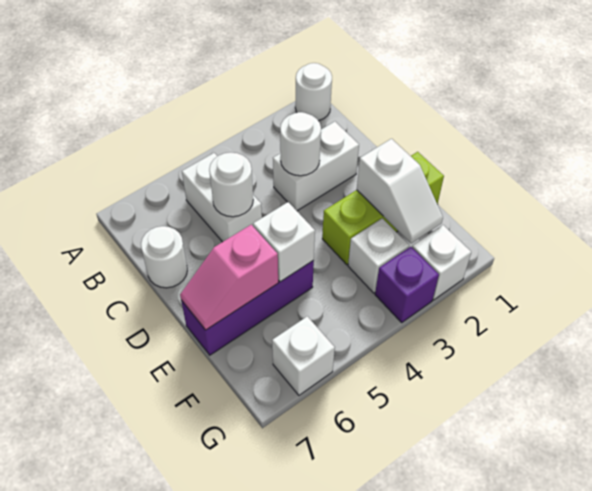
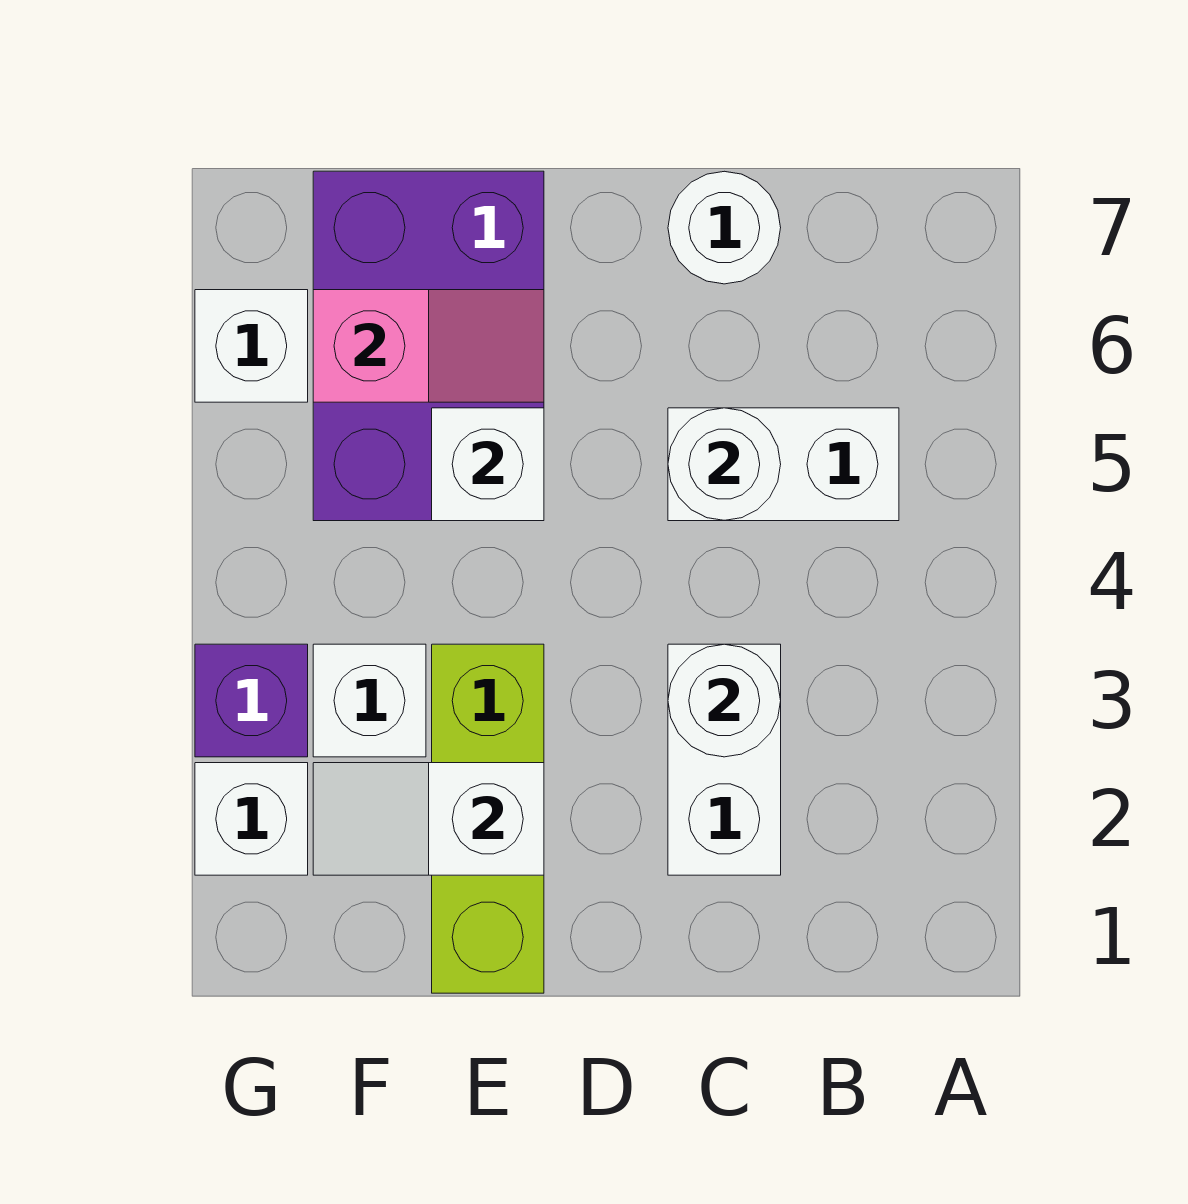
white 1x1 round brick [295,63,332,121] -> none
purple 1x3 brick [181,261,314,355] -> purple 2x3 brick [313,171,544,521]
pink 1x2 slope [180,225,278,330] -> pink 1x2 slope turned to [313,290,544,402]

